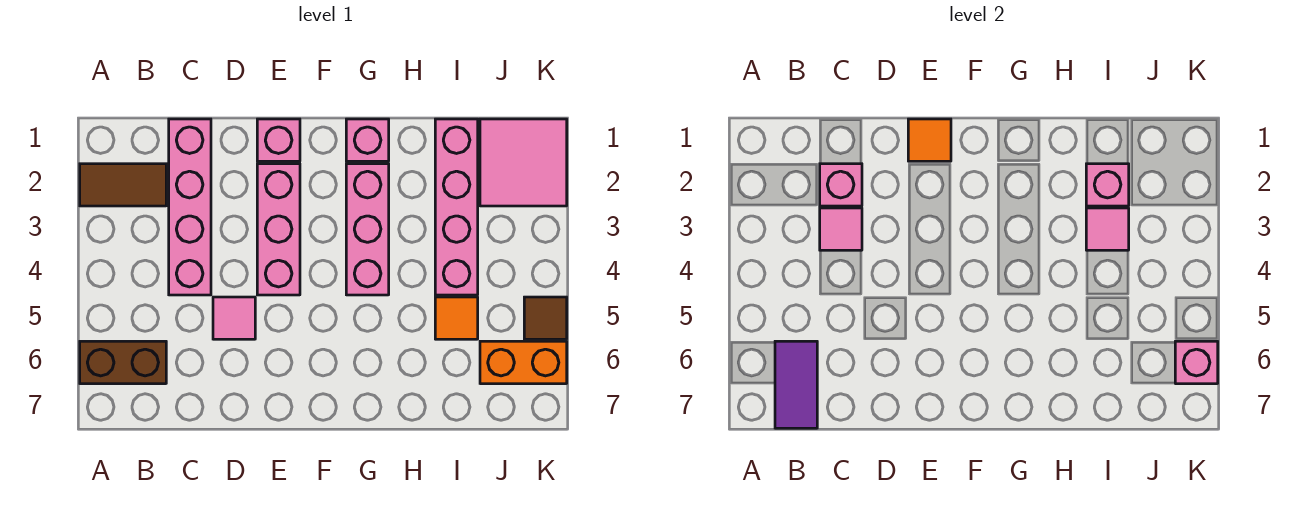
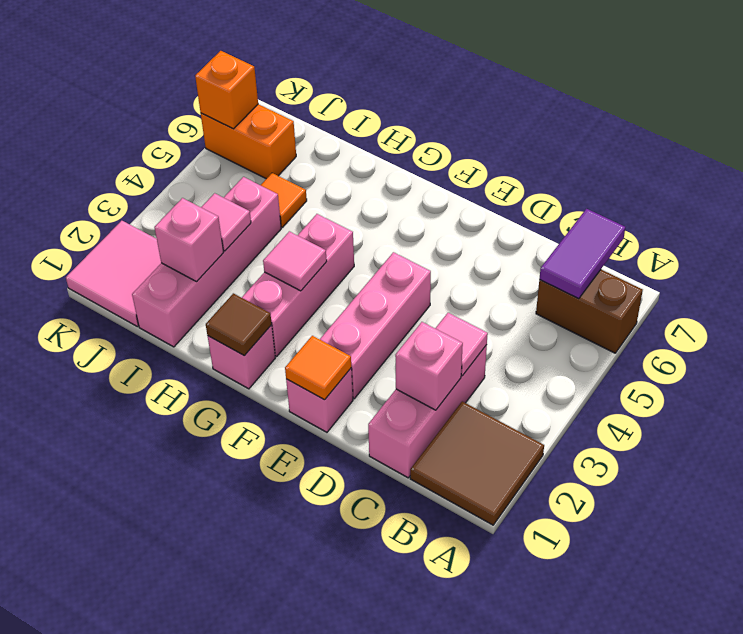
brown 1x2 tile [80,164,166,206] -> brown 2x2 tile [410,401,544,525]
pink 1x4 brick [169,119,211,295] -> pink 1x3 brick [368,345,487,478]
pink 1x1 tile [213,297,255,339] -> pink 1x1 tile moved to [263,231,327,291]
brown 1x1 tile [524,297,567,339] -> brown 1x1 tile moved to [206,293,272,356]
pink 1x1 brick [1175,341,1218,384] -> orange 1x1 brick [195,51,258,129]

